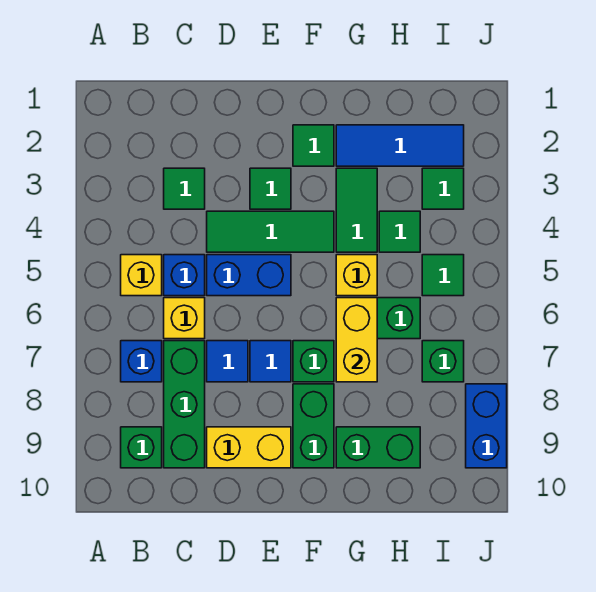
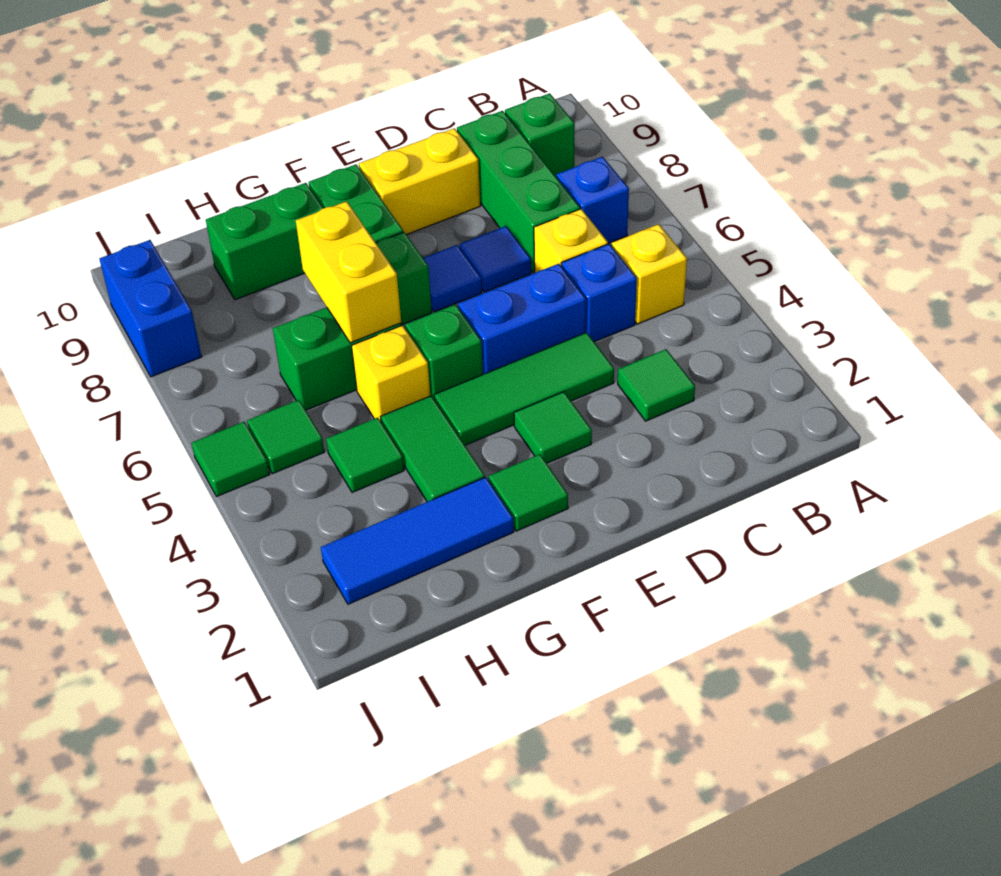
green 1x1 tile [422,168,464,209] -> green 1x1 tile moved to [192,422,270,496]
green 1x1 brick [422,341,464,382] -> green 1x1 brick moved to [405,304,483,399]

